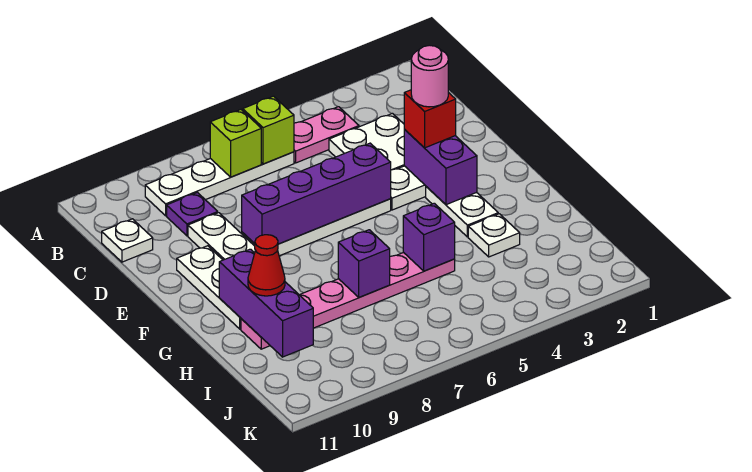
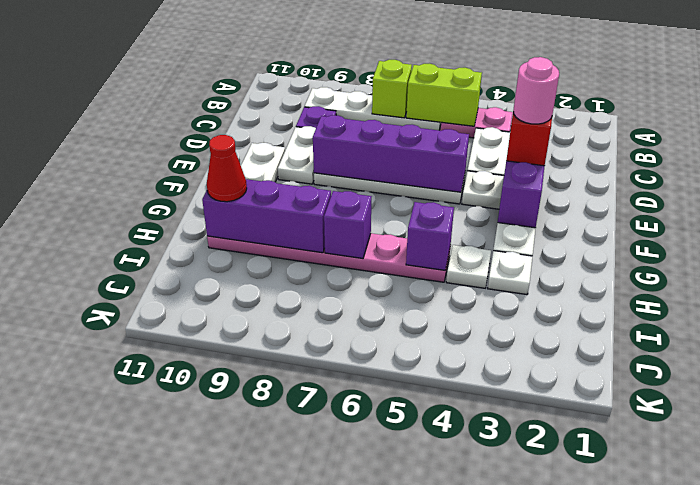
lime 1x1 brick [243,96,294,164] -> lime 1x2 brick [406,64,482,126]
white 1x1 plate [102,219,153,262] -> white 1x1 plate moved to [446,245,491,288]
purple 1x3 brick [219,249,313,357] -> purple 1x3 brick turned to [202,179,331,253]

